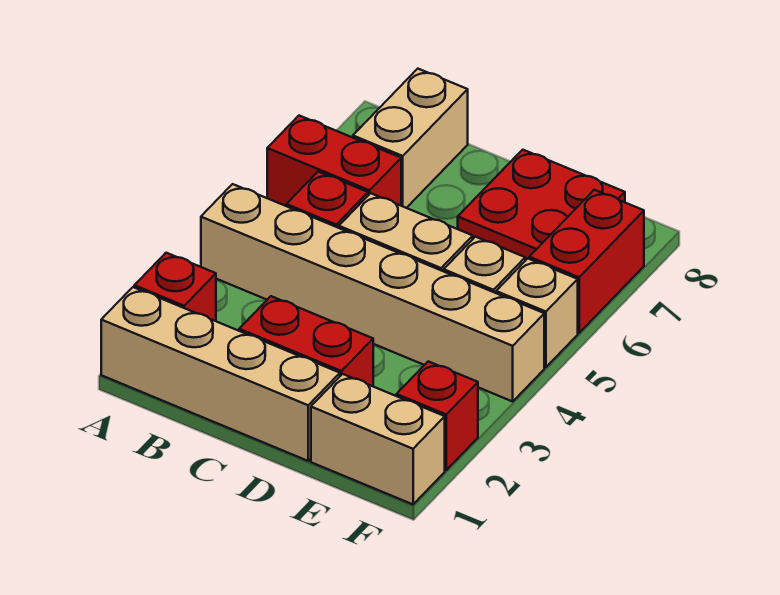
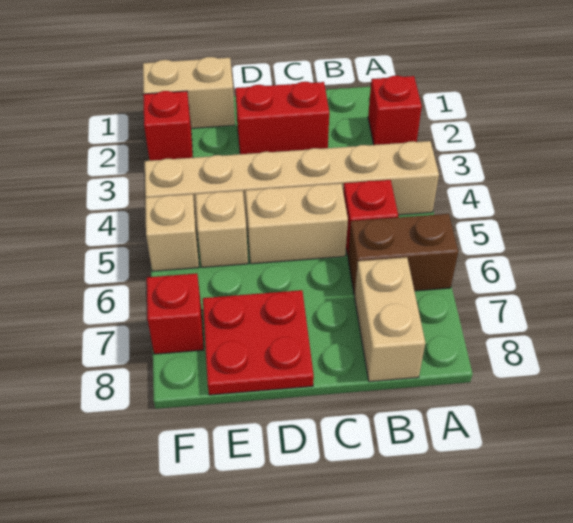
tan 1x4 brick [101,287,340,461] -> none
red 1x2 brick [267,116,401,206] -> brown 1x2 brick [348,214,458,295]
red 1x2 brick [529,190,644,333] -> red 1x1 brick [147,273,204,354]

